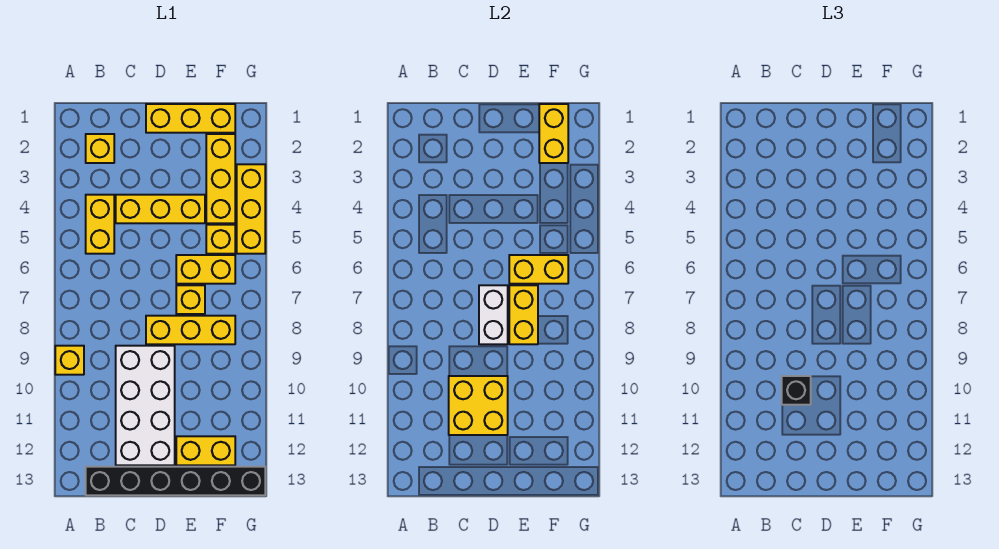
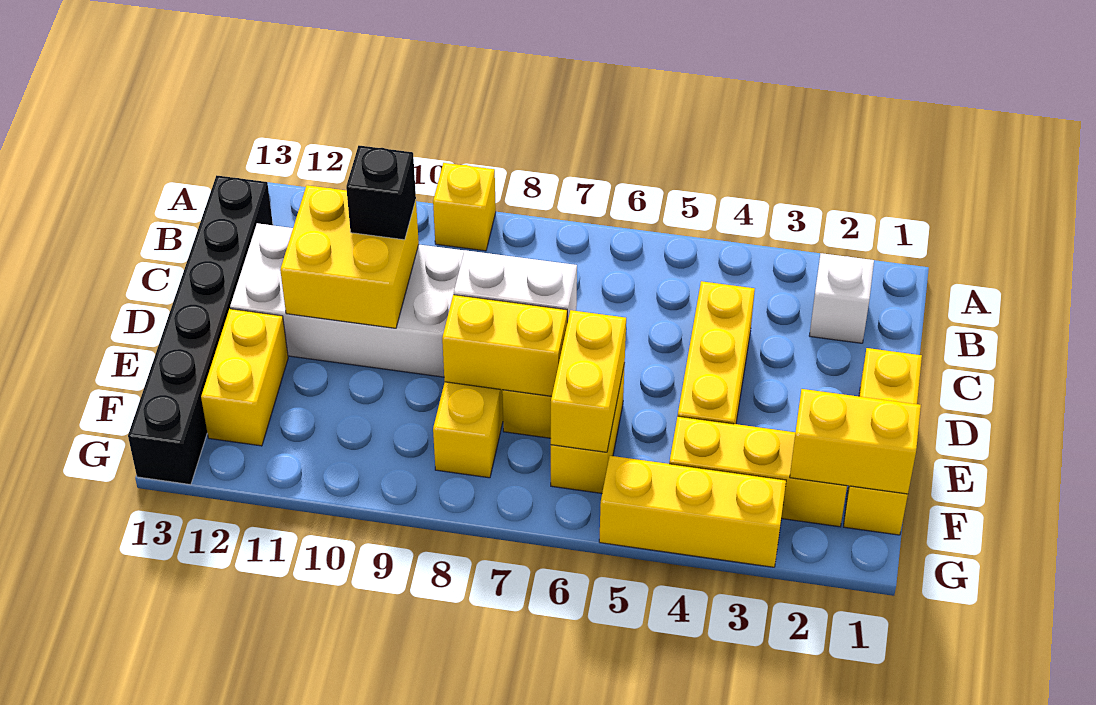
yellow 1x1 brick [86,134,114,163] -> white 1x1 brick [809,253,874,343]
yellow 1x2 brick [86,195,114,254] -> none
yellow 1x1 brick [206,225,235,254] -> none

